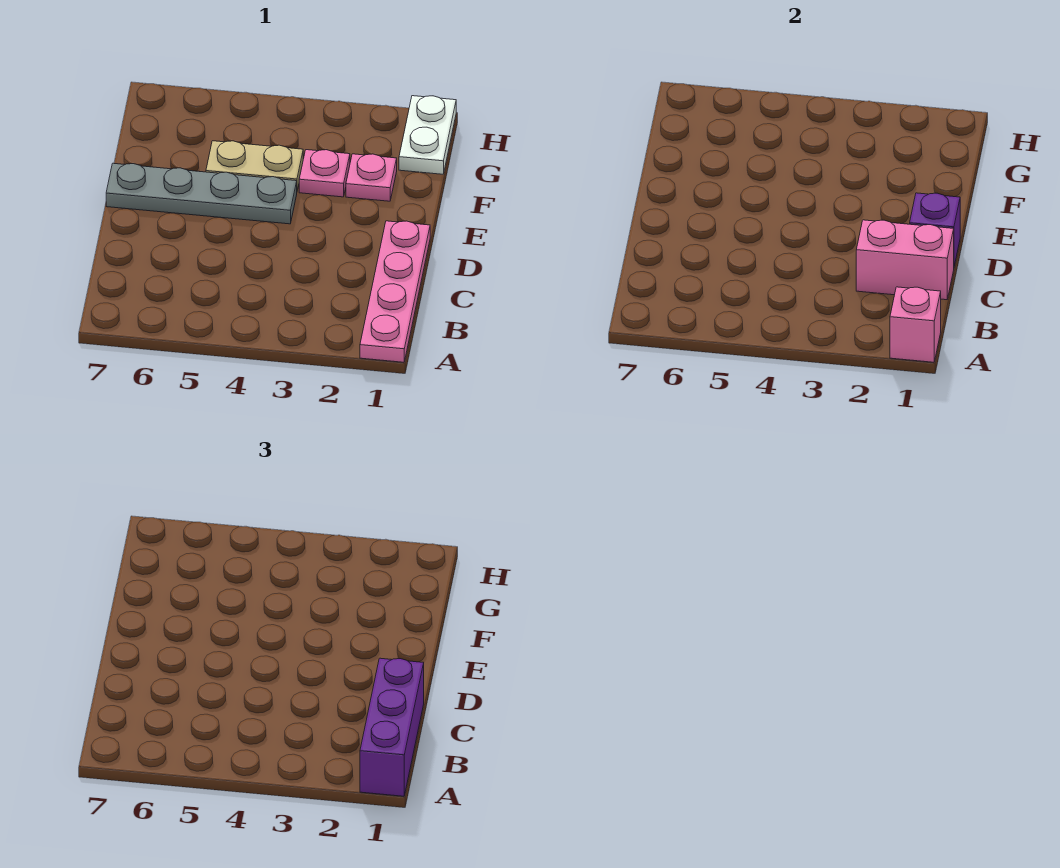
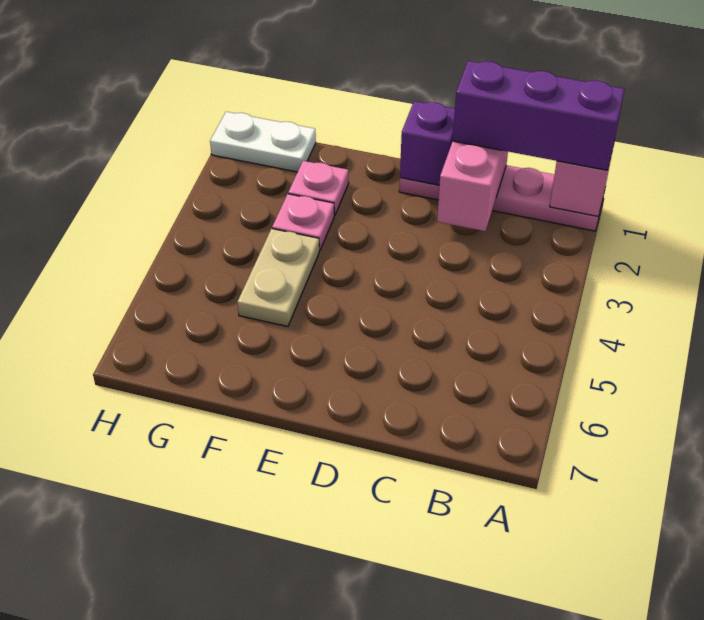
grey 1x4 plate [106,163,297,224] -> none

